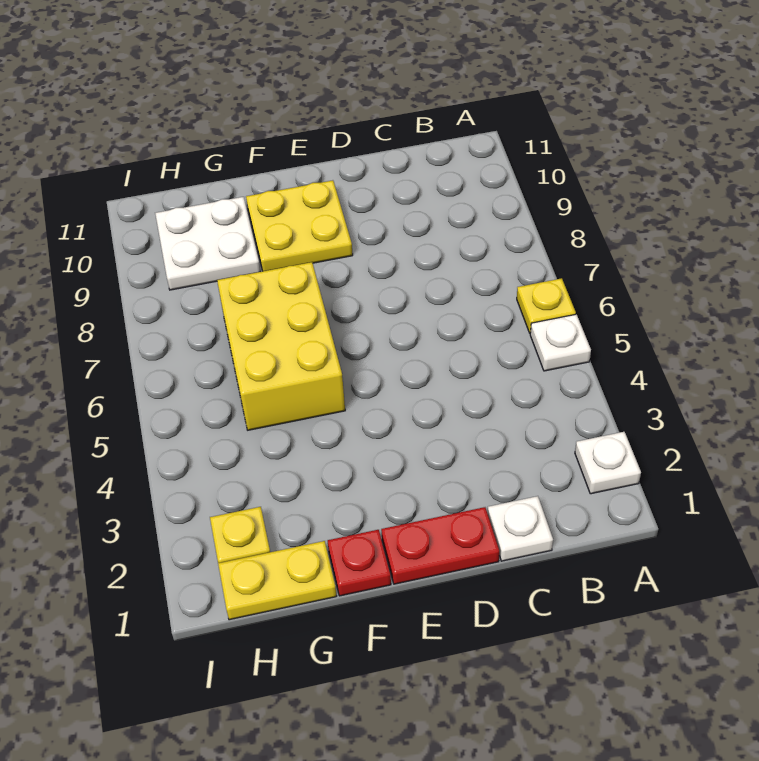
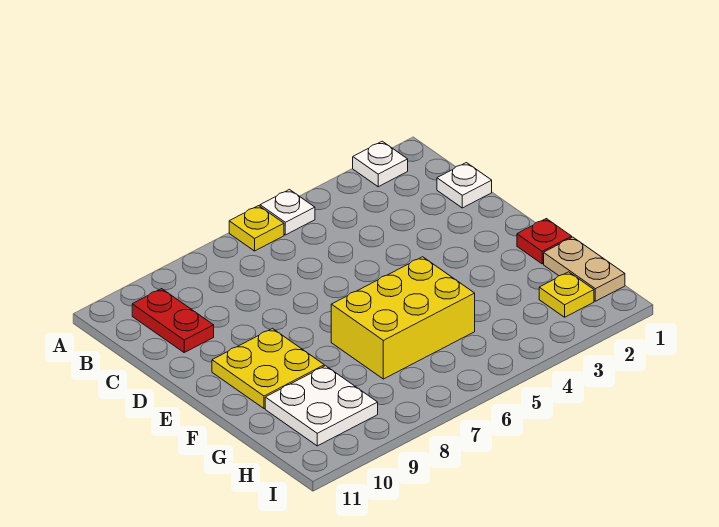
red 1x2 plate [381,507,499,584] -> red 1x2 plate moved to [132,289,214,352]
yellow 1x2 plate [218,541,336,620] -> tan 1x2 plate [544,237,625,301]

